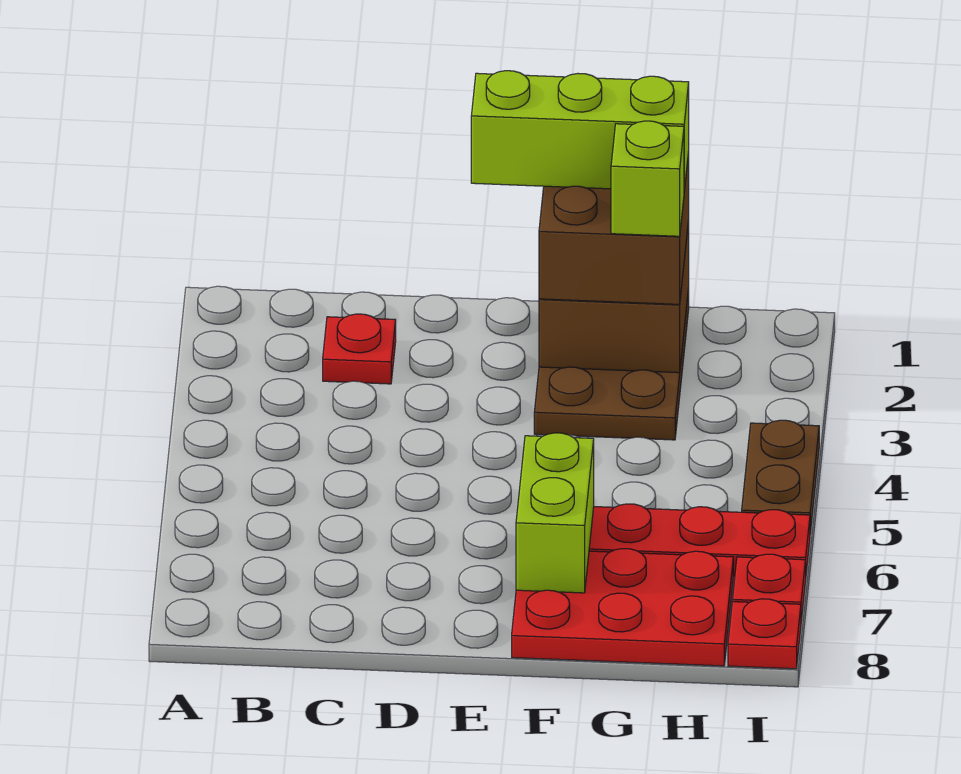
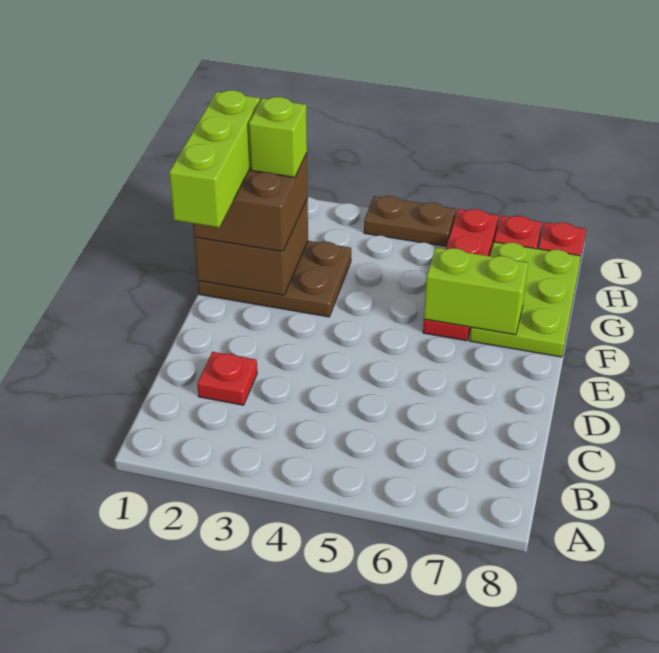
red 2x3 plate [512,549,733,666] -> lime 2x3 plate [470,242,581,357]

